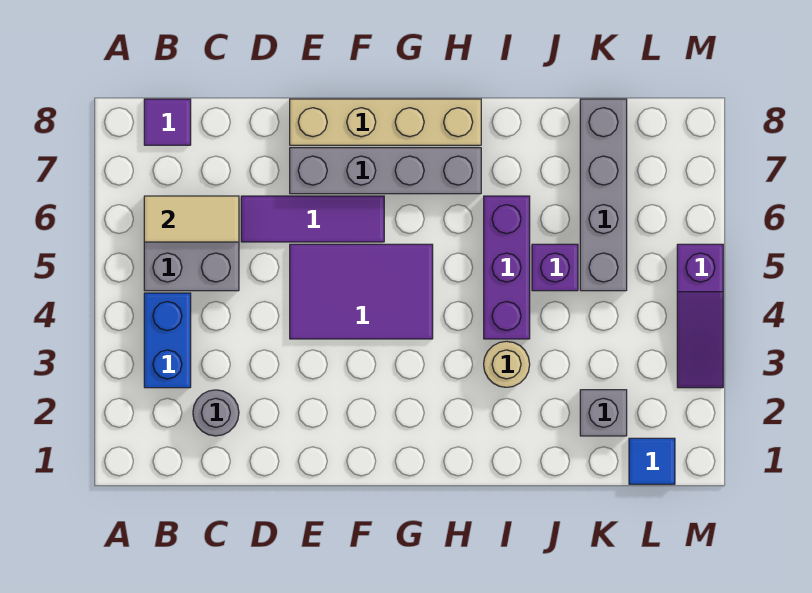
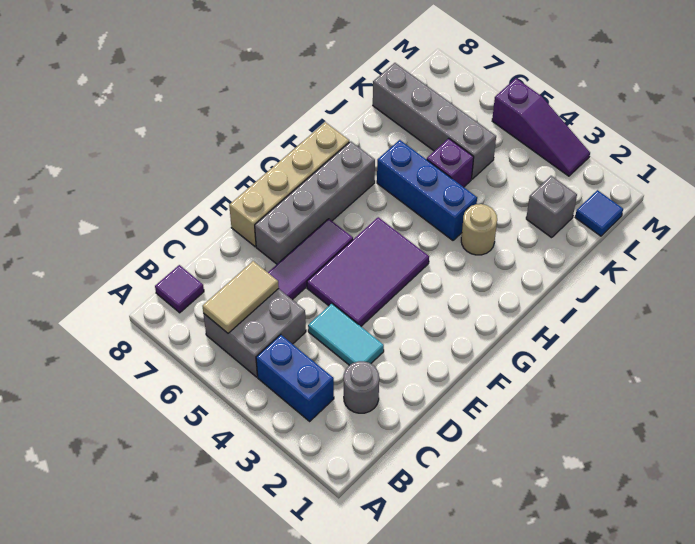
none -> cyan 1x2 tile [308,303,384,365]
purple 1x3 brick [484,196,530,339] -> blue 1x3 brick [377,140,477,240]

